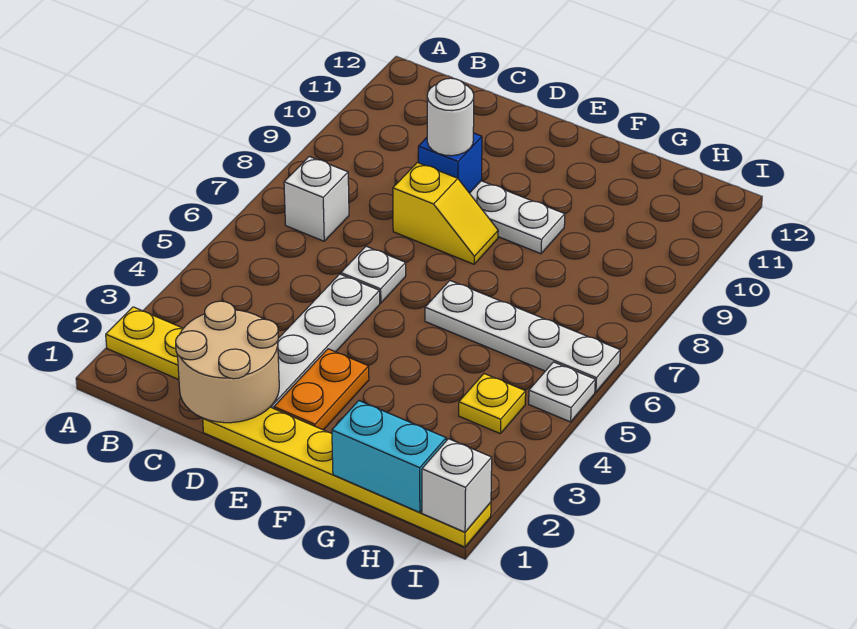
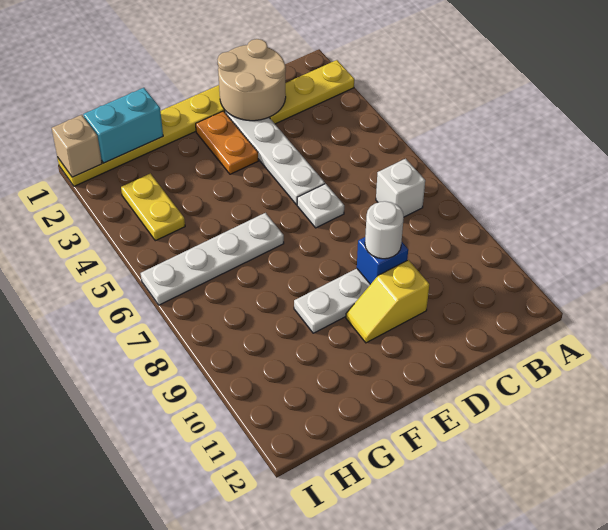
yellow 1x2 slope [393,162,498,264] -> yellow 1x2 slope moved to [346,260,429,343]
yellow 1x1 plate [459,374,526,434] -> yellow 1x2 plate [121,173,185,241]
white 1x1 brick [422,439,492,532] -> tan 1x1 brick [52,115,102,177]
white 1x1 plate [529,362,595,422] -> none

